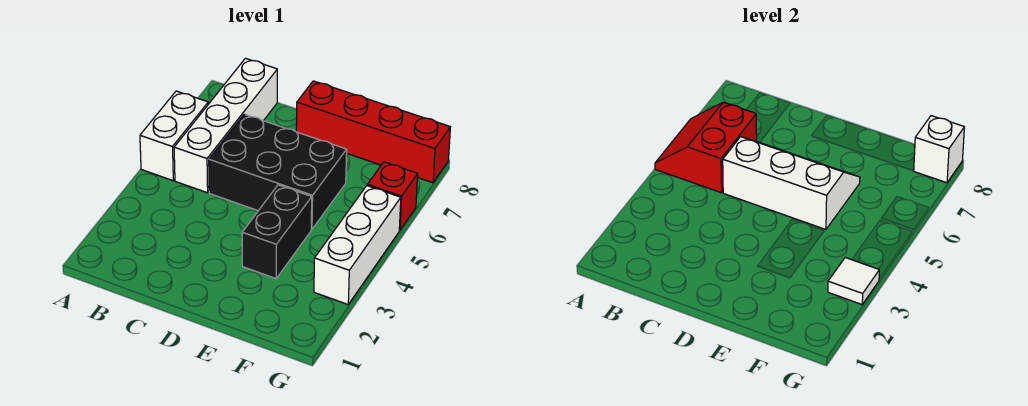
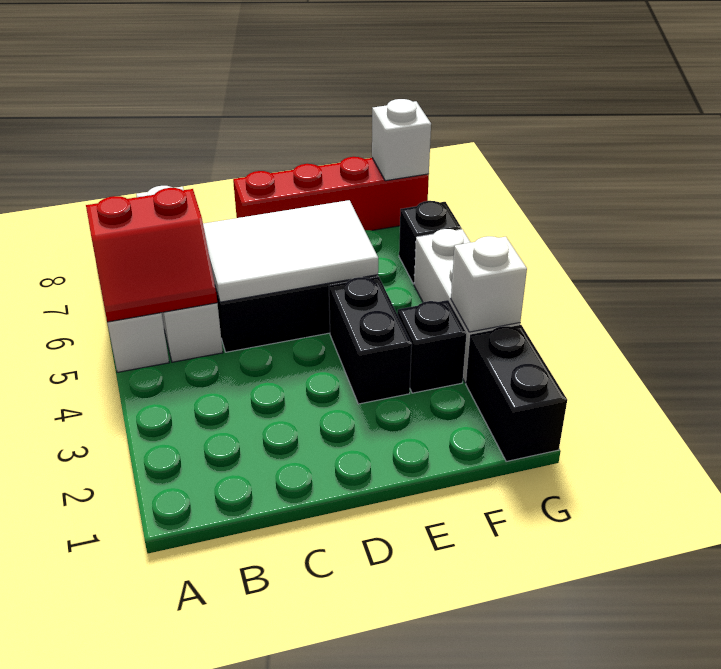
red 2x2 slope [655,102,757,193] -> red 2x2 slope turned to [86,188,217,322]
white 2x3 slope [723,137,860,229] -> white 2x3 tile [203,200,378,302]
none -> black 1x1 brick [397,300,467,393]
none -> black 1x2 brick [466,325,567,462]
white 1x1 tile [828,258,879,304] -> white 1x1 brick [451,236,527,332]
red 1x1 brick [367,162,418,230] -> black 1x1 brick [399,201,462,284]

